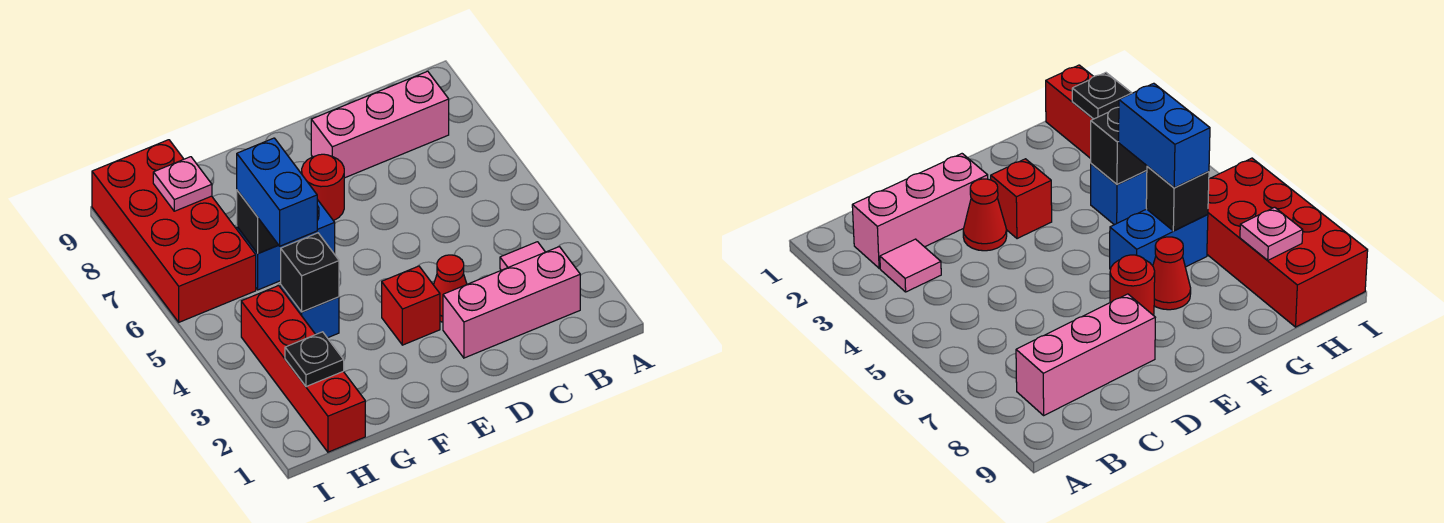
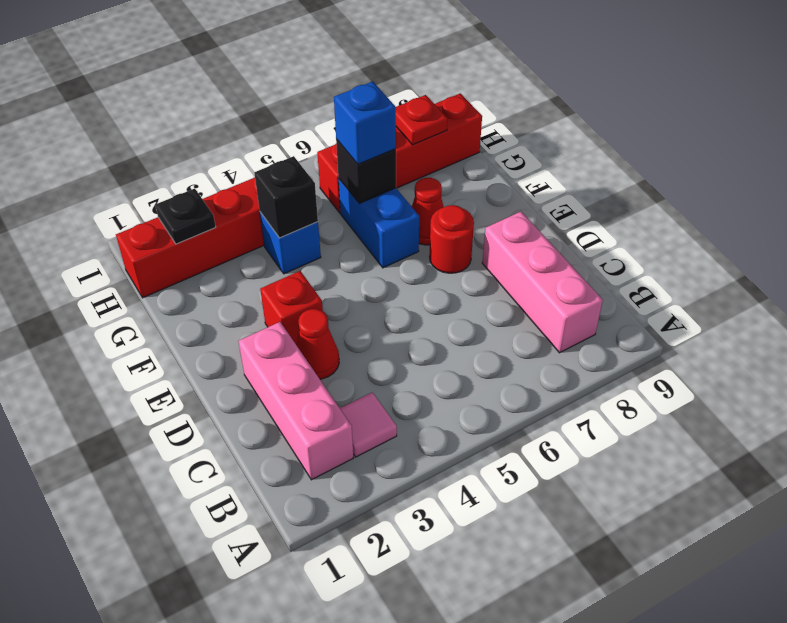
blue 1x2 brick [237,138,317,246] -> blue 1x1 brick [334,81,396,164]
red 2x4 brick [92,140,256,322] -> red 1x4 brick [317,93,482,213]
pink 1x1 plate [153,157,212,211] -> red 1x1 plate [396,95,447,145]

